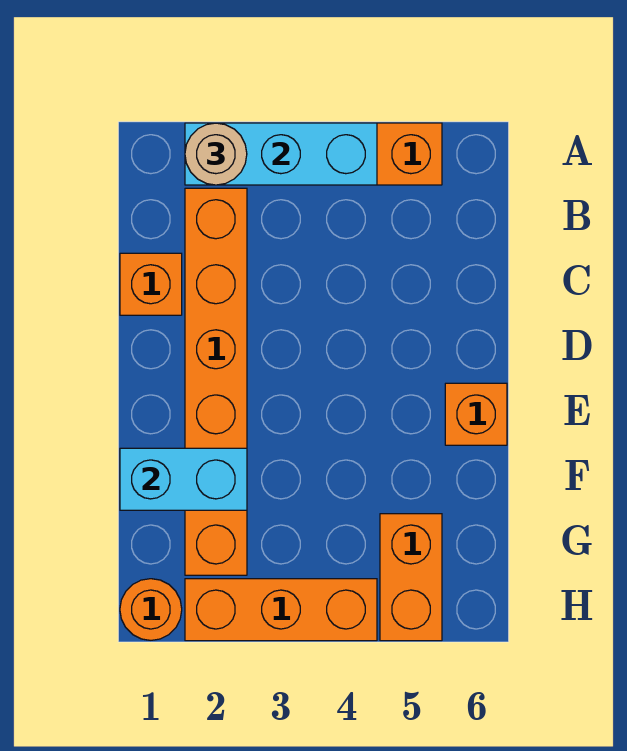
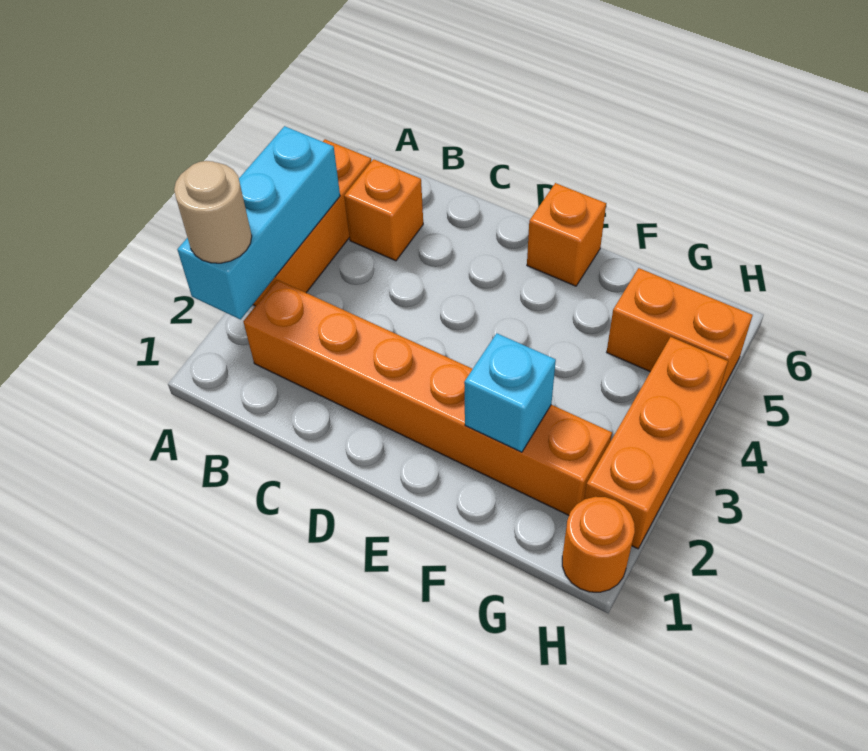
orange 1x1 brick [120,253,182,315] -> orange 1x1 brick moved to [344,159,423,261]
cyan 1x2 brick [120,448,247,510] -> cyan 1x1 brick [464,333,556,452]

